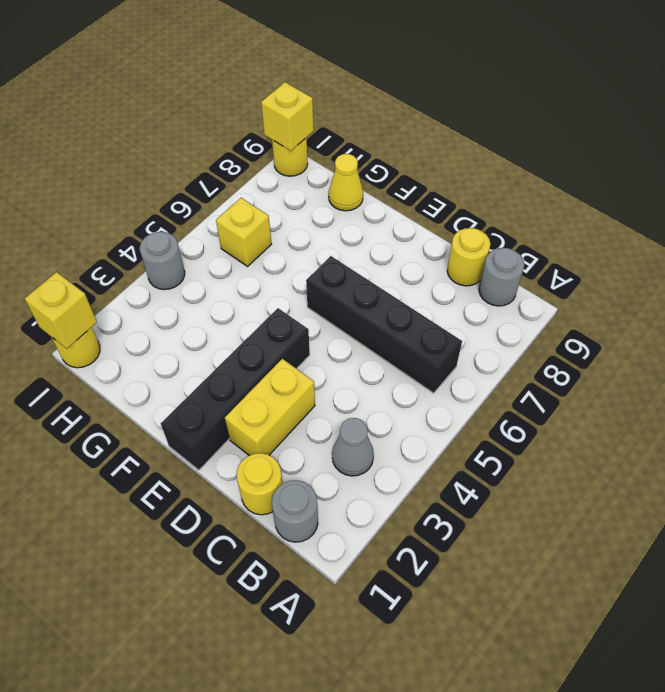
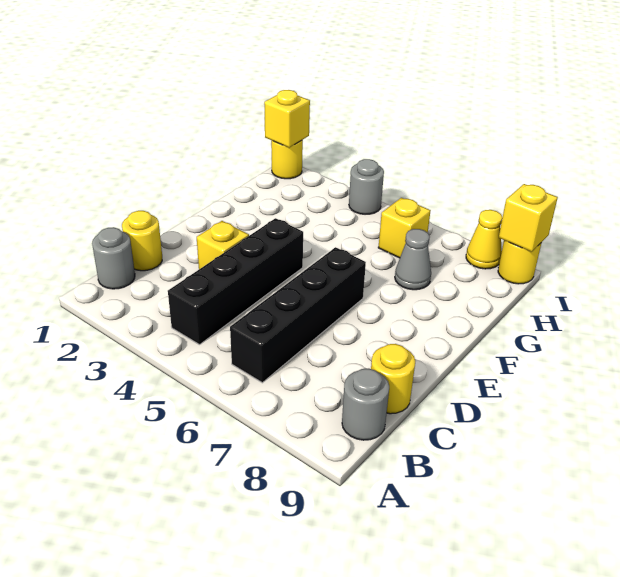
grey 1x1 cone [332,418,374,476] -> grey 1x1 cone moved to [395,229,431,290]
yellow 1x2 brick [225,359,315,456] -> yellow 1x1 brick [197,221,249,269]
black 1x4 brick [161,308,310,470] -> black 1x4 brick turned to [168,218,303,345]
yellow 1x1 cone [329,154,363,211] -> yellow 1x1 cone moved to [466,210,502,269]

